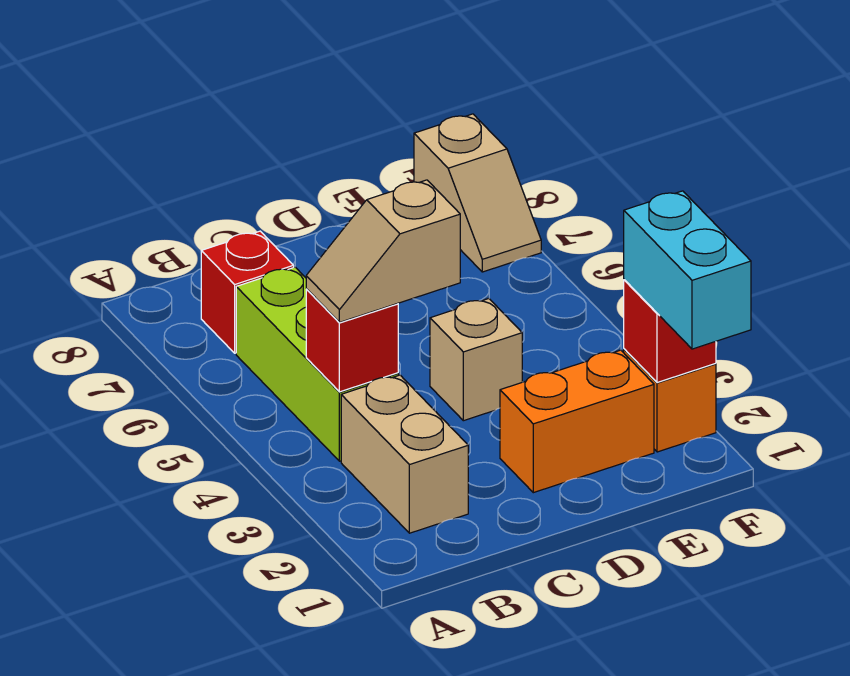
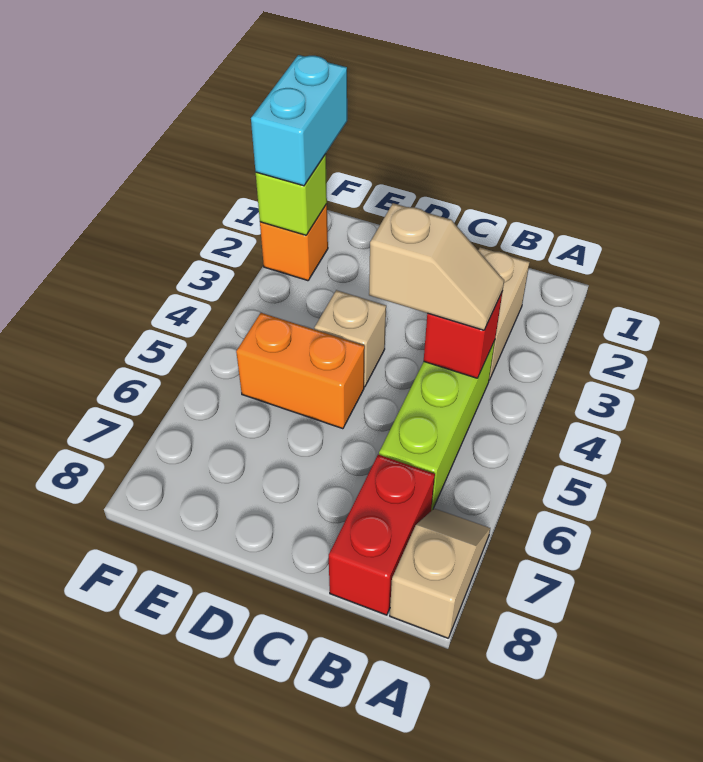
red 1x1 brick [201,231,294,353] -> red 1x2 brick [329,455,435,615]
orange 1x2 brick [500,350,654,493] -> orange 1x2 brick moved to [236,313,365,429]
red 1x1 brick [624,280,716,383] -> lime 1x1 brick [256,154,327,235]
tan 1x2 slope [414,114,541,272] -> tan 1x2 slope moved to [390,509,490,638]

